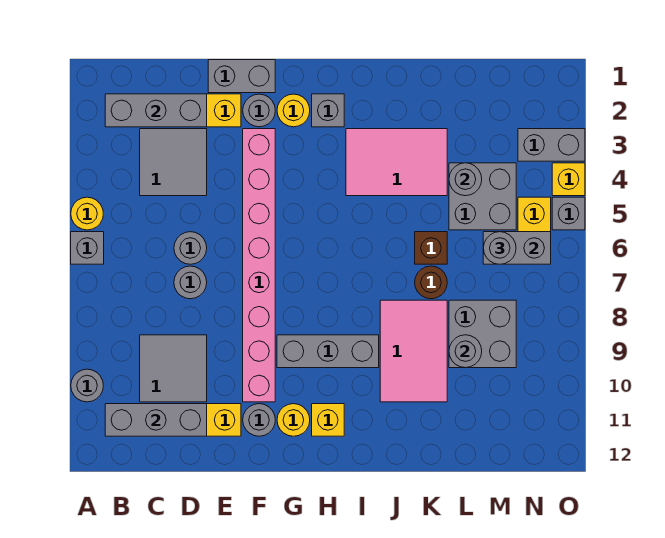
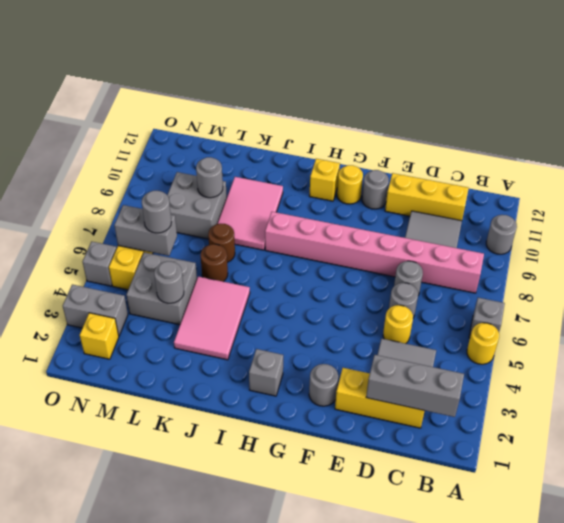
grey 1x3 brick [105,404,207,436] -> none
grey 1x2 brick [208,60,275,93] -> none
pink 1x8 brick [243,129,275,402] -> pink 1x8 brick turned to [265,212,484,293]
yellow 1x1 round brick [277,94,310,127] -> yellow 1x1 round brick moved to [383,305,413,344]
grey 1x3 brick [277,335,379,368] -> none
pink 2x3 tile [346,129,447,196] -> pink 2x3 tile turned to [174,276,250,360]
brown 1x1 brick [415,232,447,264] -> brown 1x1 round brick [200,244,228,282]
yellow 1x1 brick [552,163,585,196] -> yellow 1x1 brick moved to [80,313,119,359]

